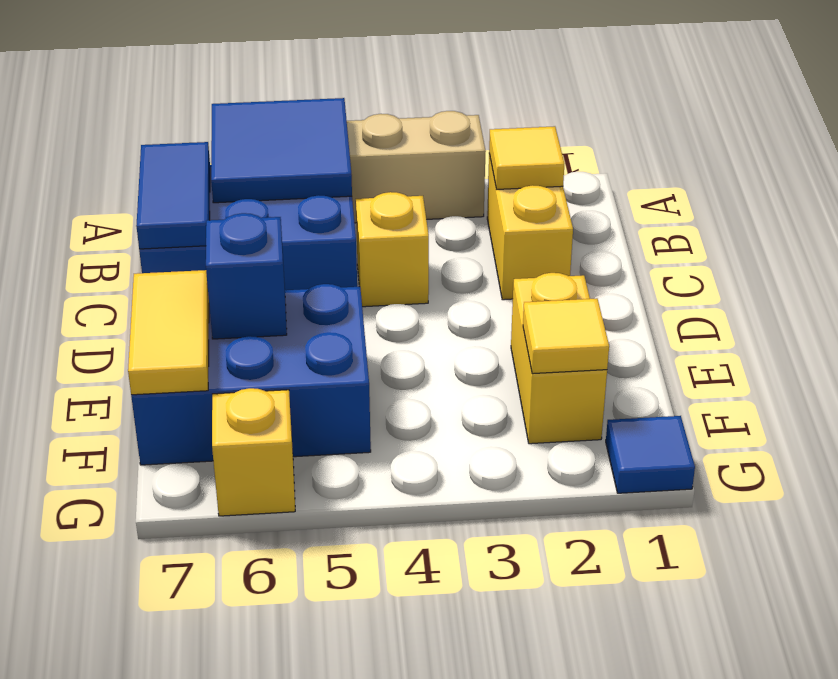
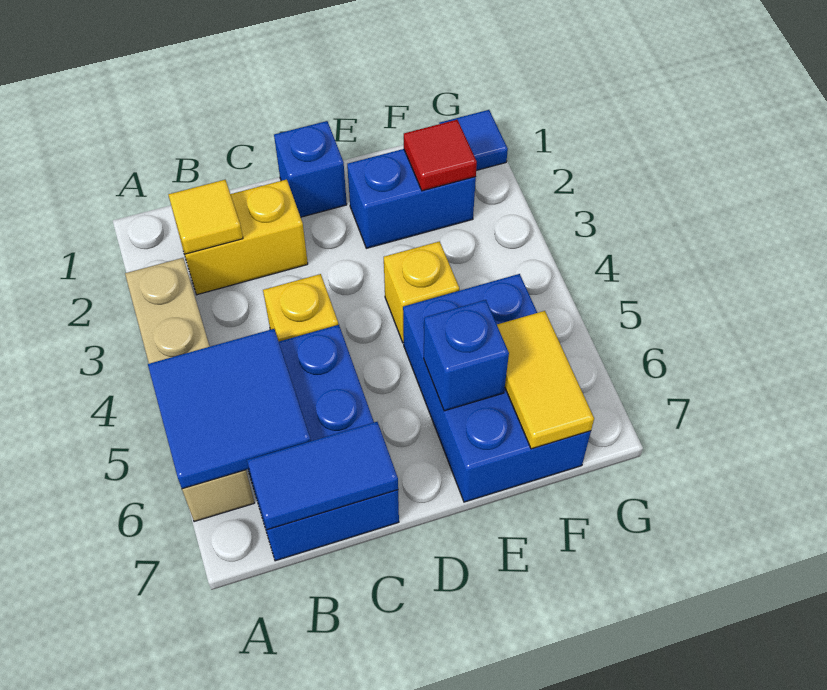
none -> blue 1x1 brick [274,121,347,217]
yellow 1x2 brick [511,273,607,444] -> blue 1x2 brick [347,149,476,248]
yellow 1x2 tile [128,270,209,395] -> yellow 1x2 tile turned to [497,311,594,449]
yellow 1x1 tile [523,298,609,374] -> red 1x1 tile [404,120,477,191]
yellow 1x1 brick [212,388,295,516] -> yellow 1x1 brick moved to [384,241,459,343]

